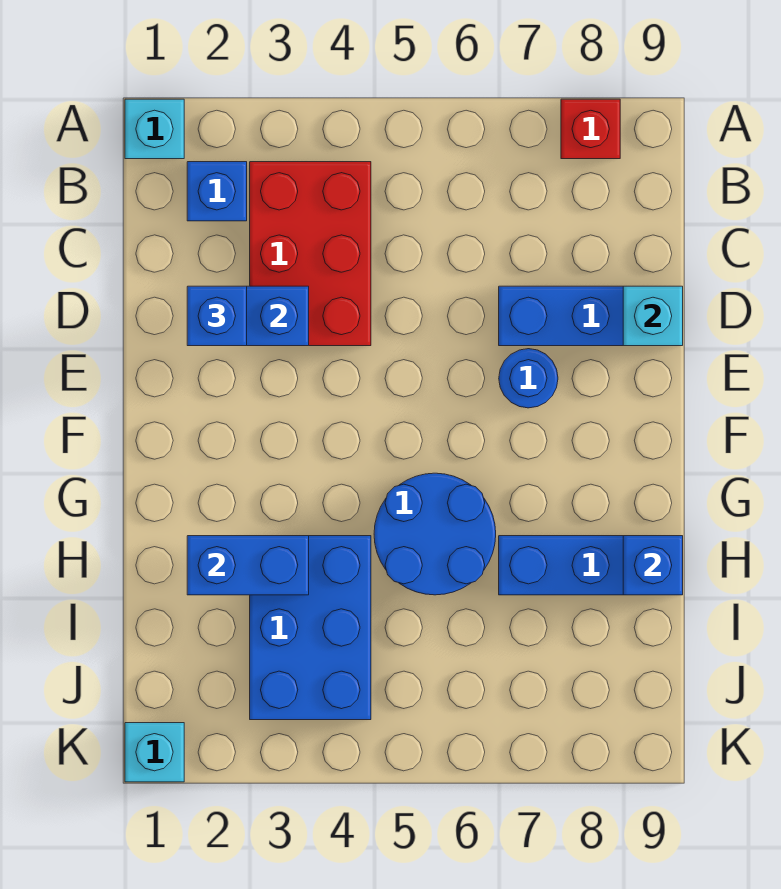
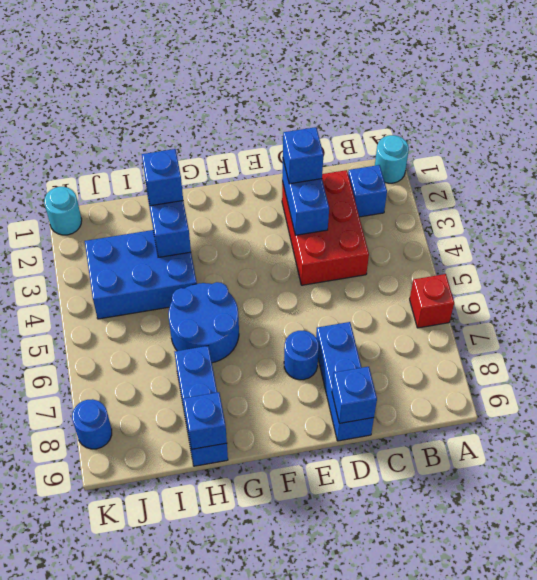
cyan 1x1 brick [125,99,184,159] -> cyan 1x1 round brick [375,135,409,183]
red 1x1 brick [561,99,620,159] -> red 1x1 brick moved to [410,274,454,328]
red 2x3 brick [250,162,371,346] -> red 2x3 brick turned to [282,170,369,285]
cyan 1x1 brick [623,286,683,346] -> blue 1x1 brick [332,367,377,423]
none -> blue 1x1 brick [142,149,183,206]
cyan 1x1 brick [125,723,184,782] -> cyan 1x1 round brick [44,187,82,235]
none -> blue 1x1 round brick [72,399,112,449]

